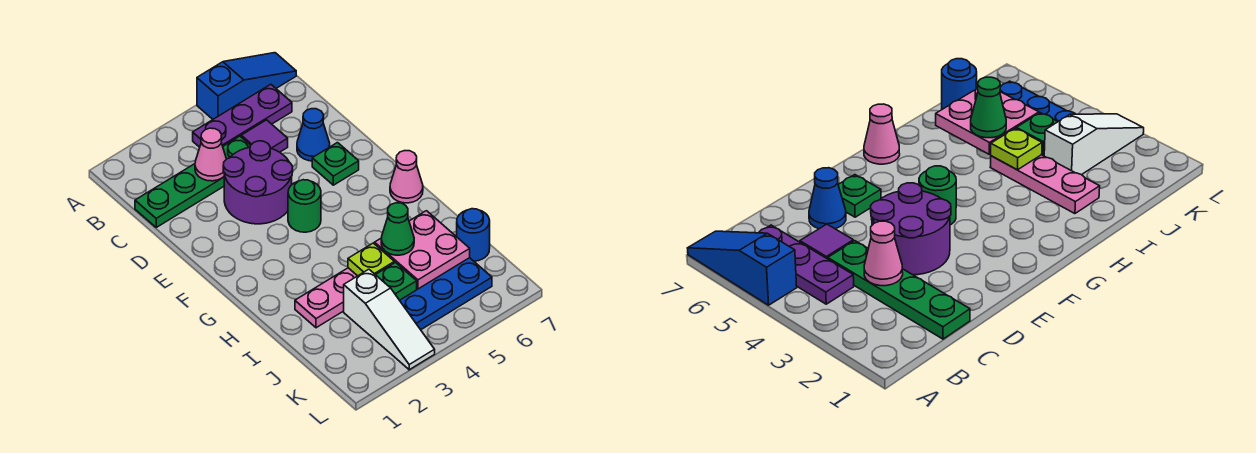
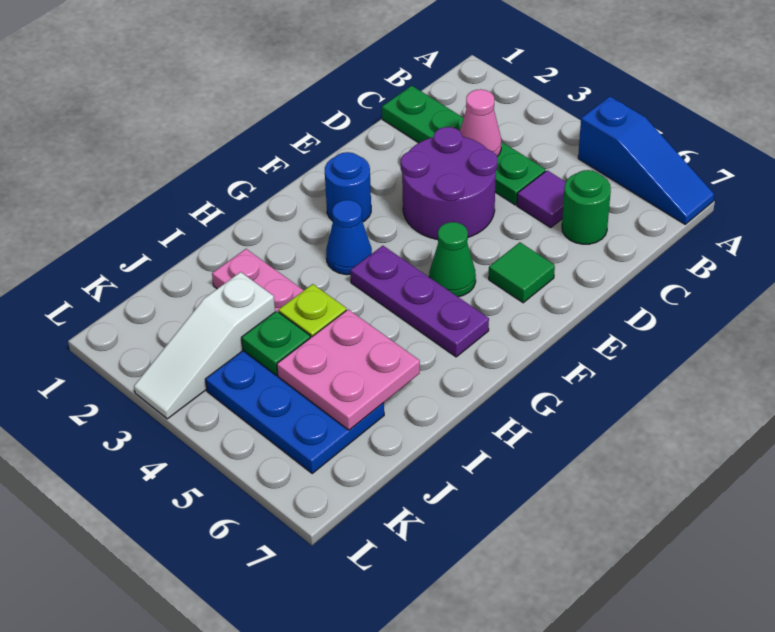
purple 1x3 plate [193,84,292,147] -> purple 1x3 plate moved to [350,246,489,357]
blue 1x1 cone [297,109,330,161] -> blue 1x1 cone moved to [326,200,372,275]
green 1x1 plate [312,143,359,185] -> green 1x1 tile [489,242,555,303]
green 1x1 round brick [288,180,321,232] -> green 1x1 round brick moved to [562,170,611,244]
pink 1x1 cone [390,151,423,203] -> none
green 1x1 cone [381,203,414,255] -> green 1x1 cone moved to [429,222,476,297]
blue 1x1 round brick [457,209,490,261] -> blue 1x1 round brick moved to [325,152,371,222]

